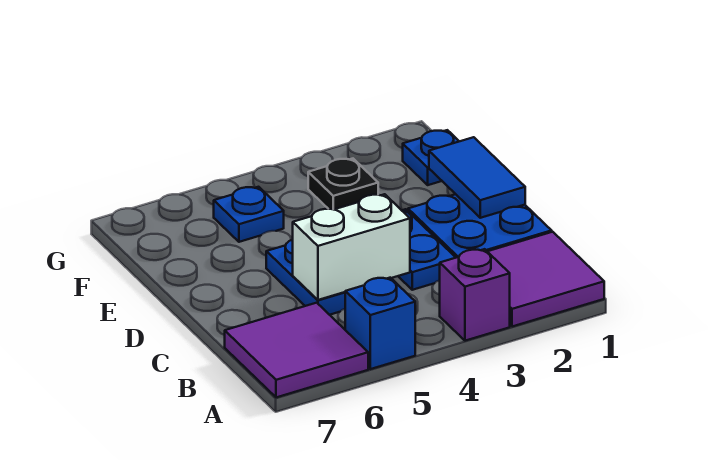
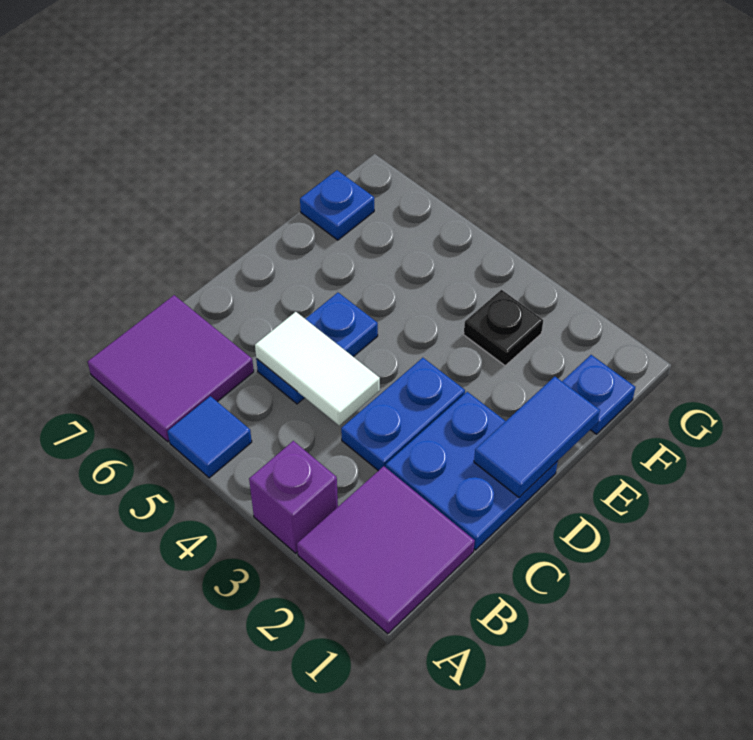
blue 1x1 brick [345,278,415,369] -> blue 1x1 tile [167,396,252,478]
white 1x2 brick [293,194,410,300] -> white 1x2 tile [255,312,380,425]
blue 1x1 plate [214,187,284,242] -> blue 1x1 plate moved to [300,170,374,240]

